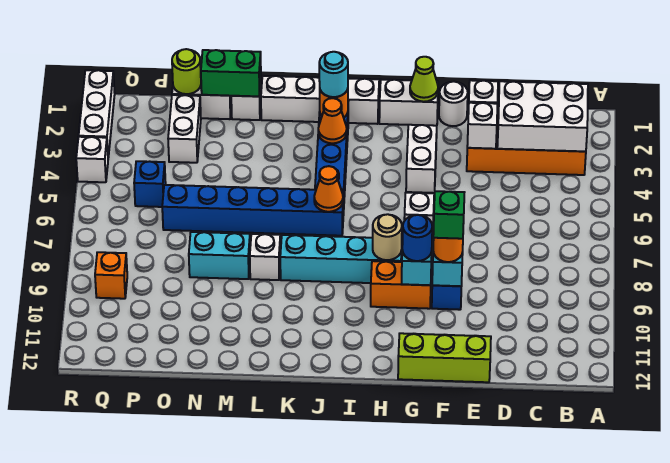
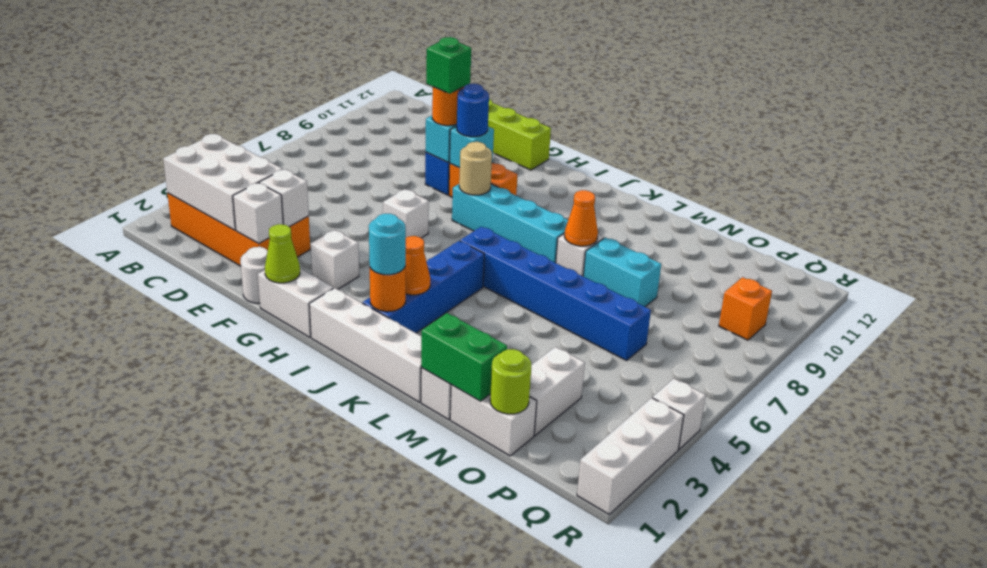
white 1x2 brick [406,125,437,193] -> white 1x1 brick [311,230,359,289]
orange 1x1 cone [314,166,343,212] -> orange 1x1 cone moved to [564,190,598,246]
blue 1x1 brick [134,161,166,207] -> none

